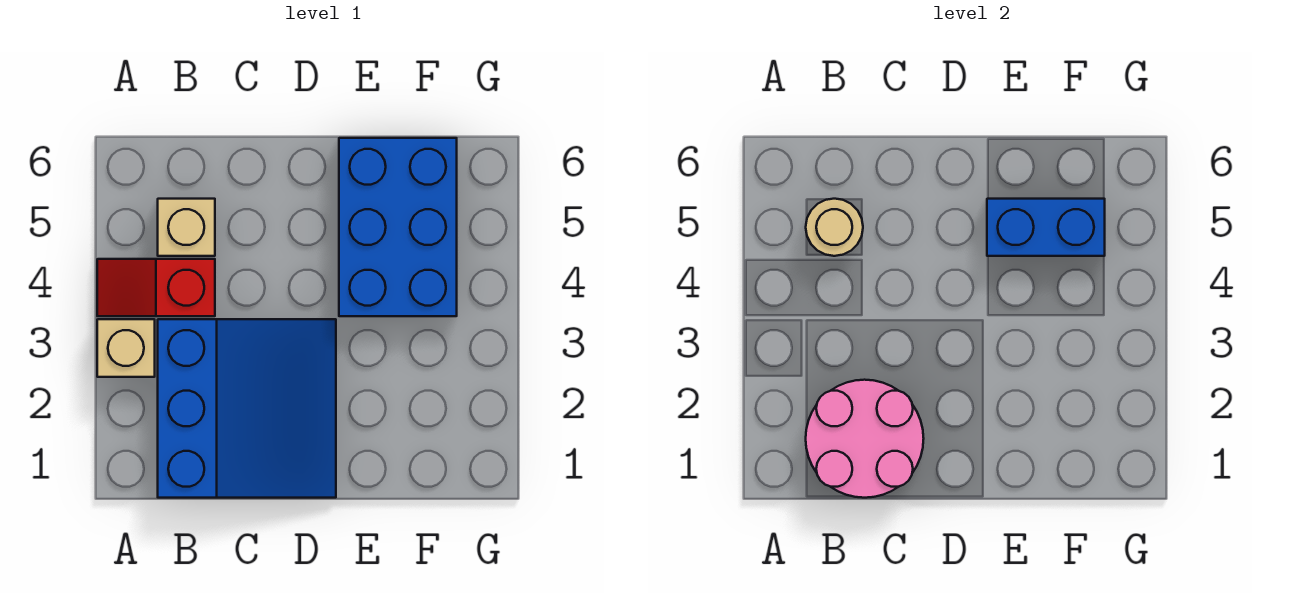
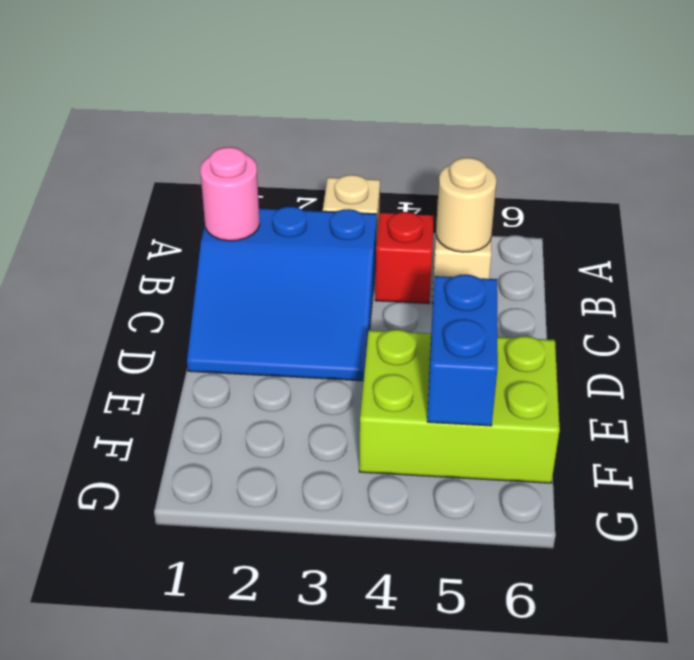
pink 2x2 round brick [806,380,924,498] -> pink 1x1 round brick [200,147,260,241]
blue 2x3 brick [339,138,457,316] -> lime 2x3 brick [359,330,560,483]

